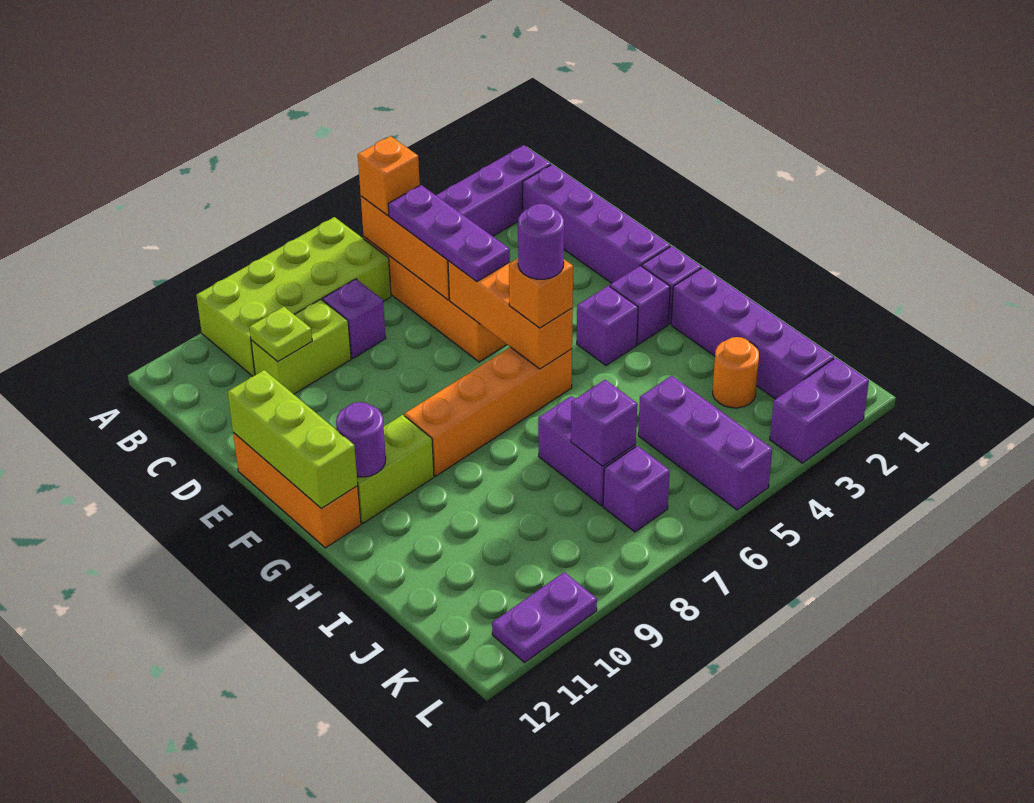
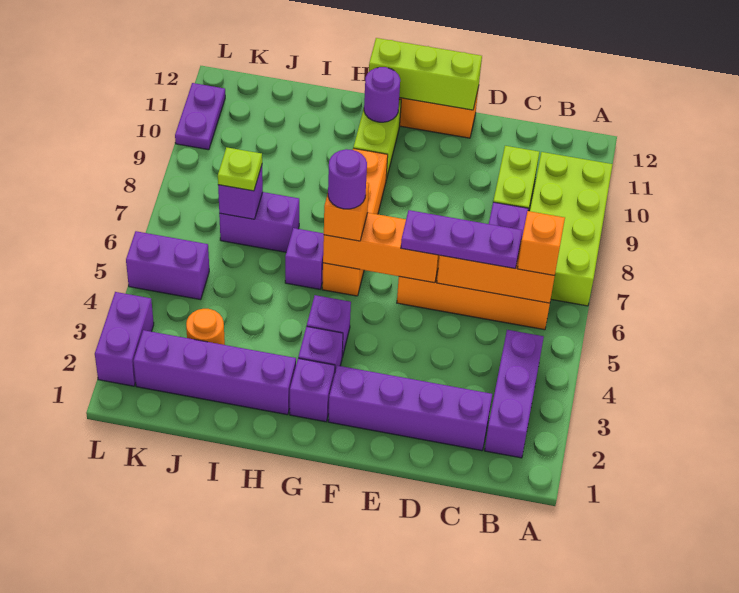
lime 1x1 plate [249,307,312,362] -> lime 1x1 plate moved to [218,147,262,191]
purple 1x3 brick [638,376,772,510] -> purple 1x2 brick [126,231,209,300]
purple 1x1 brick [603,446,670,532] -> purple 1x1 brick moved to [285,228,324,289]

